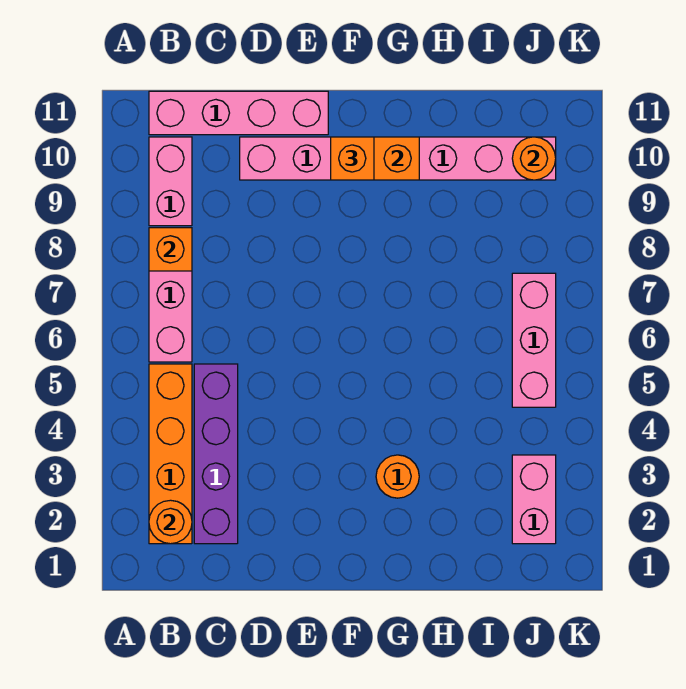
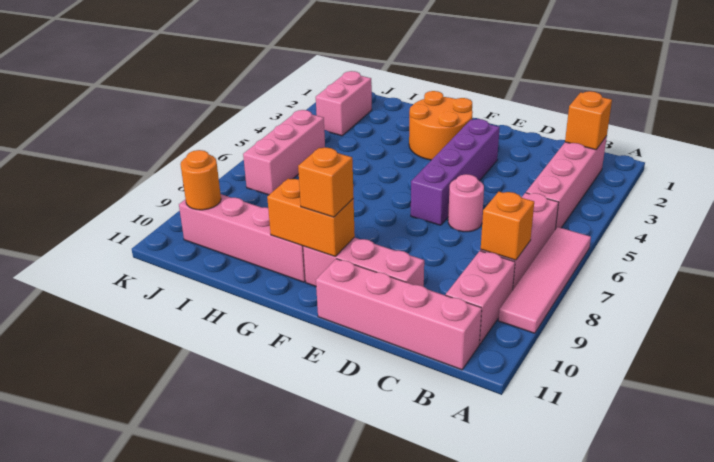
none -> pink 1x4 tile [499,227,591,333]
orange 1x4 brick [149,364,192,544] -> pink 1x4 brick [526,136,607,229]
orange 1x1 round brick [149,500,192,544] -> orange 1x1 brick [565,91,612,150]
purple 1x4 brick [194,364,238,544] -> purple 1x4 brick moved to [411,119,500,225]
none -> pink 1x1 round brick [448,174,484,232]
orange 1x1 round brick [376,455,419,498] -> orange 2x2 round brick [409,91,473,160]

